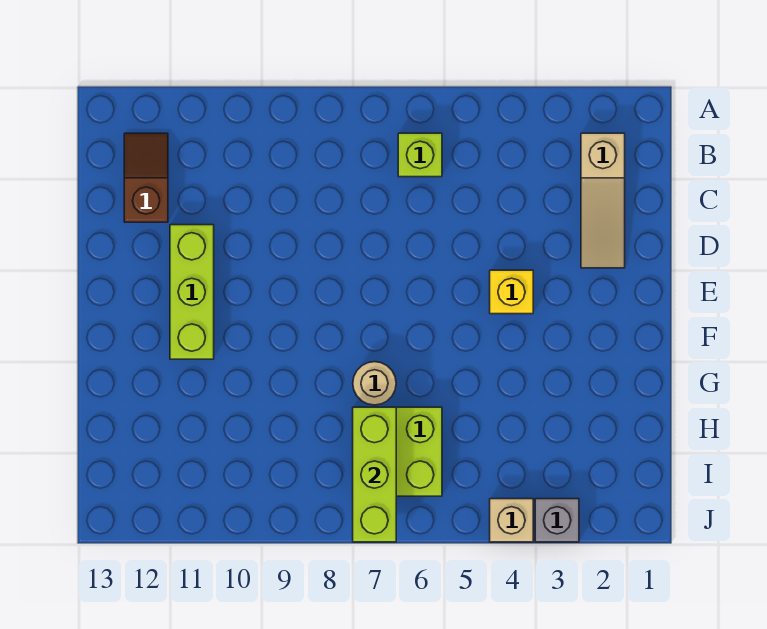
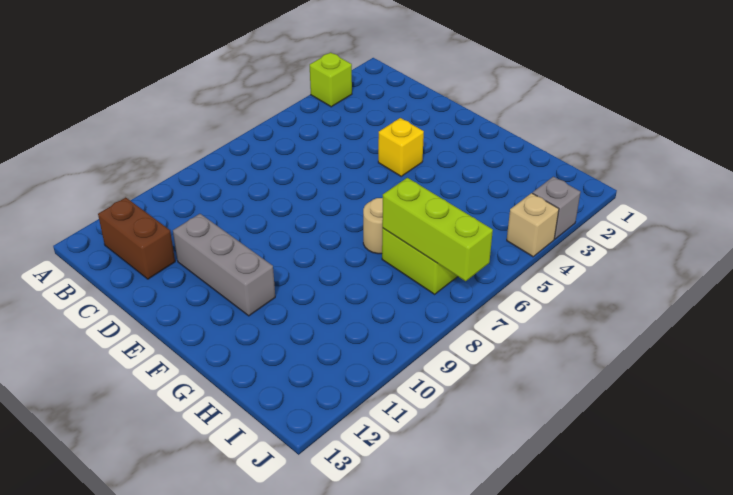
tan 1x3 slope [581,133,625,268] -> none
lime 1x1 brick [398,133,442,177] -> lime 1x1 brick moved to [310,53,352,107]
brown 1x2 slope [124,133,168,222] -> brown 1x2 brick [98,198,175,279]
lime 1x3 brick [170,225,214,359] -> grey 1x3 brick [173,214,275,316]

